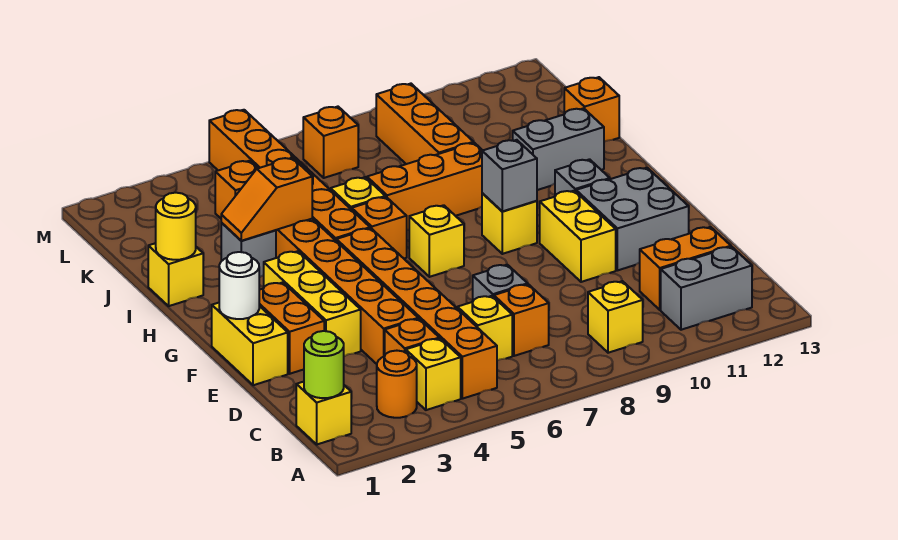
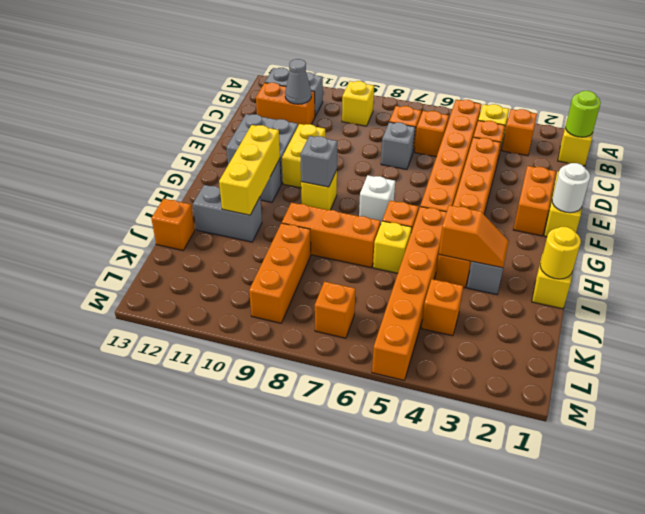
orange 1x1 round brick [377,351,417,418] -> orange 1x1 brick [502,109,537,156]
yellow 1x1 brick [457,296,512,361] -> orange 1x1 brick [415,111,449,157]
none -> grey 1x1 cone [285,59,311,104]
yellow 1x3 brick [264,251,361,356] -> yellow 1x3 brick moved to [219,125,280,215]
yellow 1x1 brick [409,205,464,277] -> white 1x1 brick [359,175,395,225]

